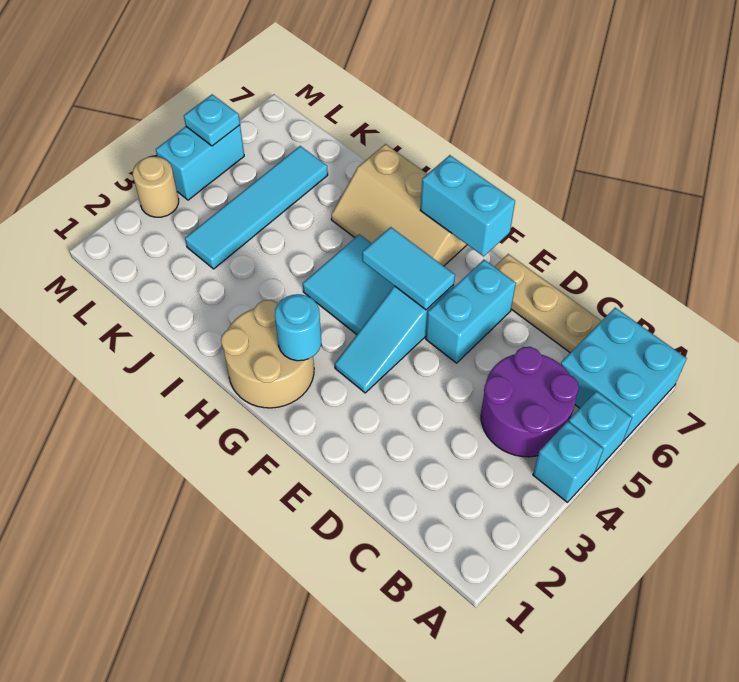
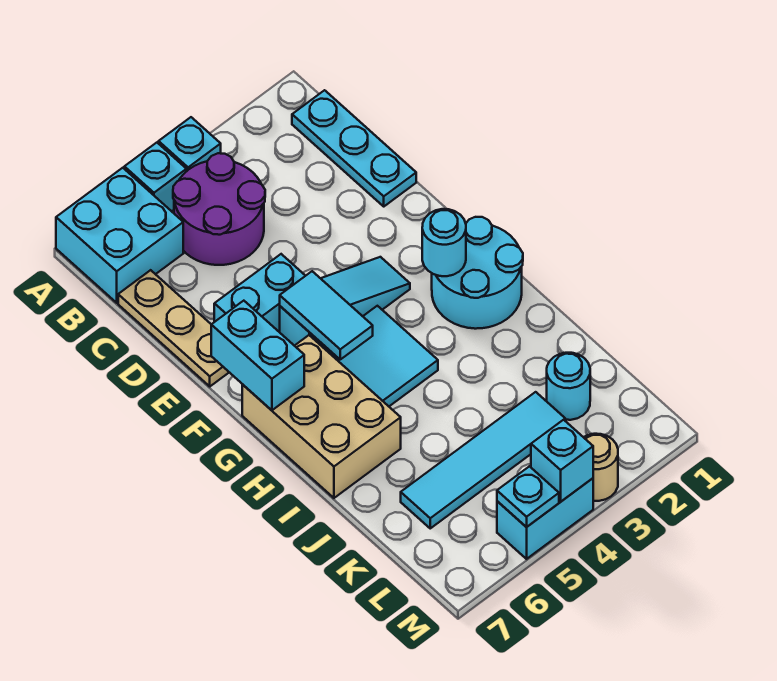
none -> cyan 1x3 plate [292,90,416,206]
tan 2x2 round brick [221,300,314,408] -> cyan 2x2 round brick [432,217,523,329]
tan 2x3 slope [331,144,467,266] -> tan 2x3 brick [242,335,401,498]
none -> cyan 1x1 round brick [547,353,590,420]
none -> cyan 1x1 brick [531,420,593,501]

